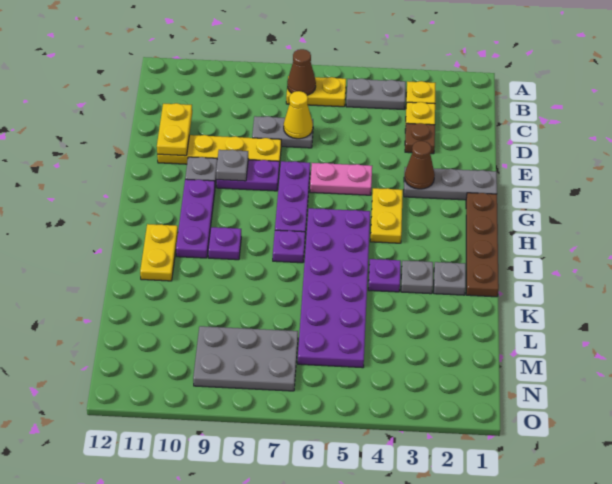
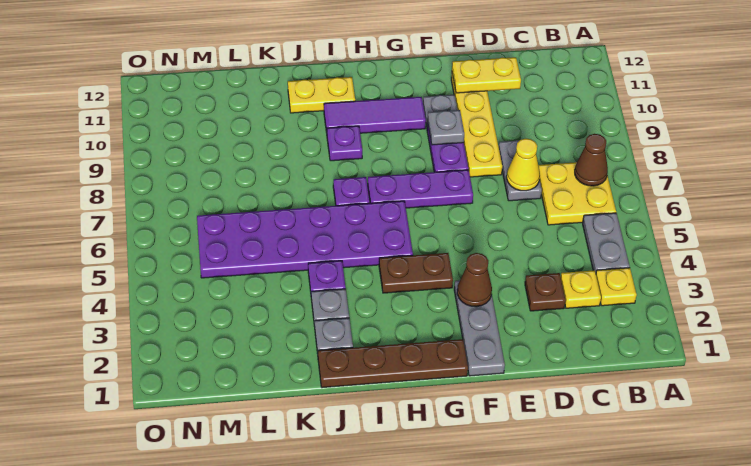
yellow 1x2 plate [286,76,346,107] -> yellow 2x2 plate [538,162,616,225]
pink 1x2 plate [310,163,372,195] -> none
yellow 1x2 plate [370,188,403,243] -> brown 1x2 plate [379,253,453,293]
purple 1x3 plate [176,179,215,258] -> purple 1x3 tile [324,97,426,133]
grey 2x3 plate [193,326,298,391] -> none

